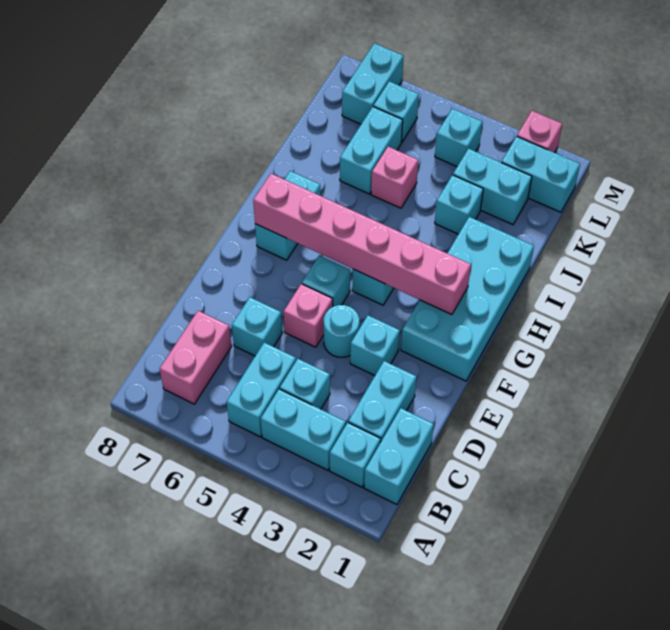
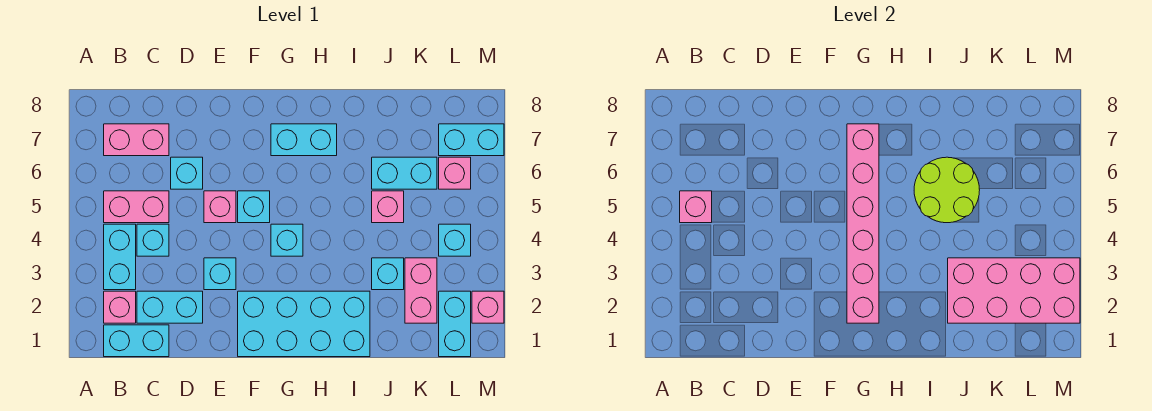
cyan 1x1 brick [330,422,381,487] -> pink 1x1 brick [104,291,136,323]
cyan 1x2 brick [227,342,296,437] -> pink 1x2 brick [104,191,169,223]
none -> pink 1x1 brick [680,191,712,223]
cyan 1x1 round brick [324,305,360,357] -> none
none -> lime 2x2 round brick [914,157,980,223]
none -> pink 2x4 brick [948,258,1080,323]
cyan 1x2 brick [453,149,532,225] -> pink 1x2 brick [405,258,437,323]
cyan 1x1 brick [373,81,419,142] -> pink 1x1 brick [439,157,471,189]

